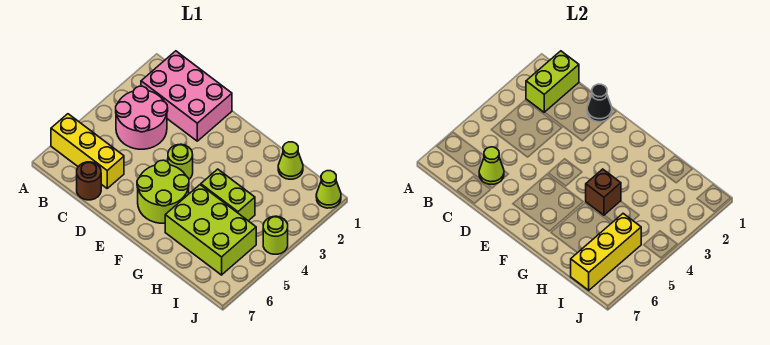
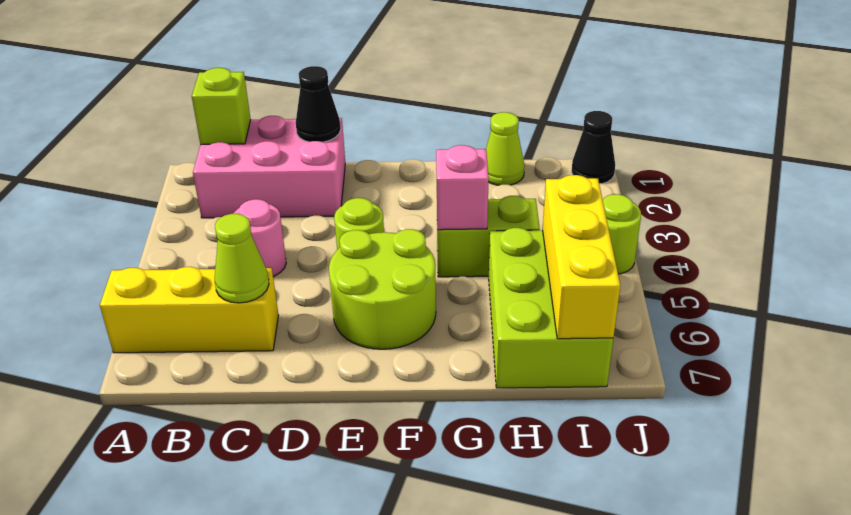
lime 1x2 brick [526,51,579,112] -> lime 1x1 brick [192,68,251,145]
pink 2x2 round brick [116,86,168,149] -> pink 1x1 round brick [233,199,286,277]
brown 1x1 round brick [77,162,101,200] -> none
brown 1x1 brick [586,169,621,215] -> pink 1x1 brick [436,145,489,230]
lime 2x3 brick [165,185,256,275] -> lime 2x3 brick turned to [489,228,613,388]
lime 1x1 cone [316,171,341,208] -> black 1x1 cone [572,111,615,184]

